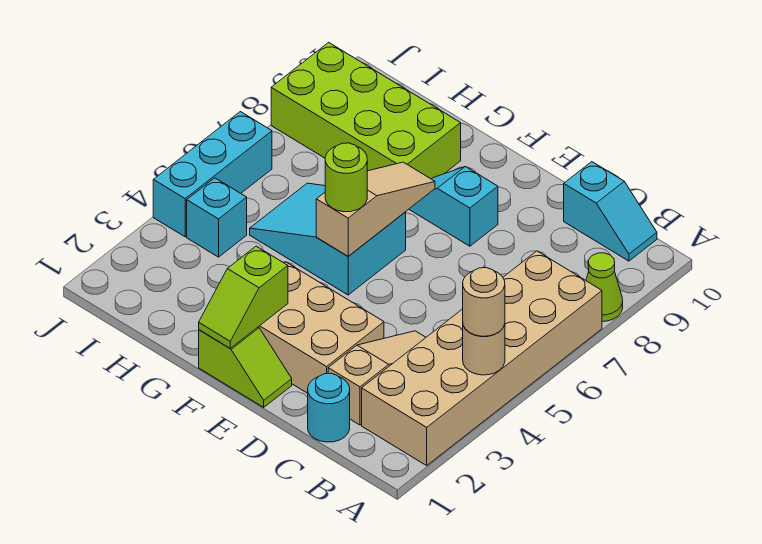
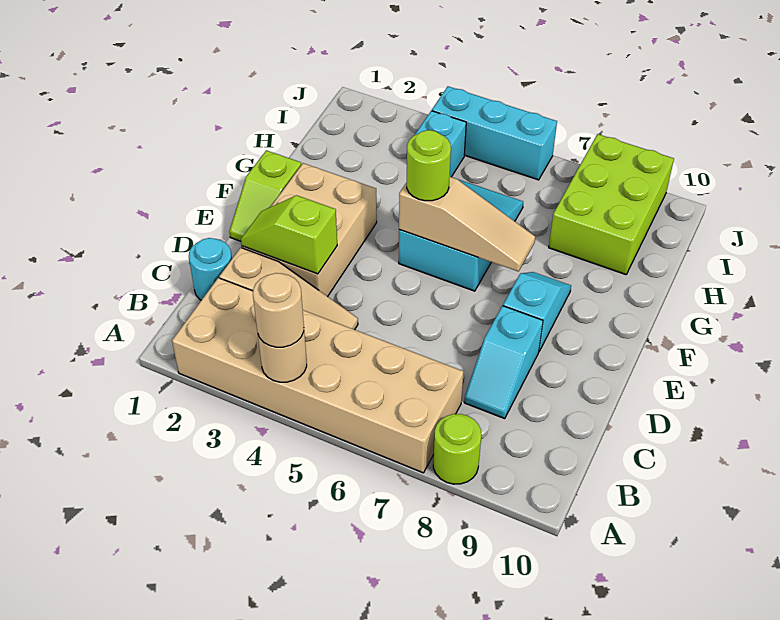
lime 1x1 cone [586,253,623,321] -> lime 1x1 round brick [433,414,481,484]
cyan 1x2 slope [564,162,657,261] -> cyan 1x2 slope moved to [464,306,543,419]
lime 1x2 slope [199,246,288,348] -> lime 1x2 slope moved to [241,195,337,274]
lime 2x4 brick [271,42,461,179] -> lime 2x3 brick [549,134,674,275]

